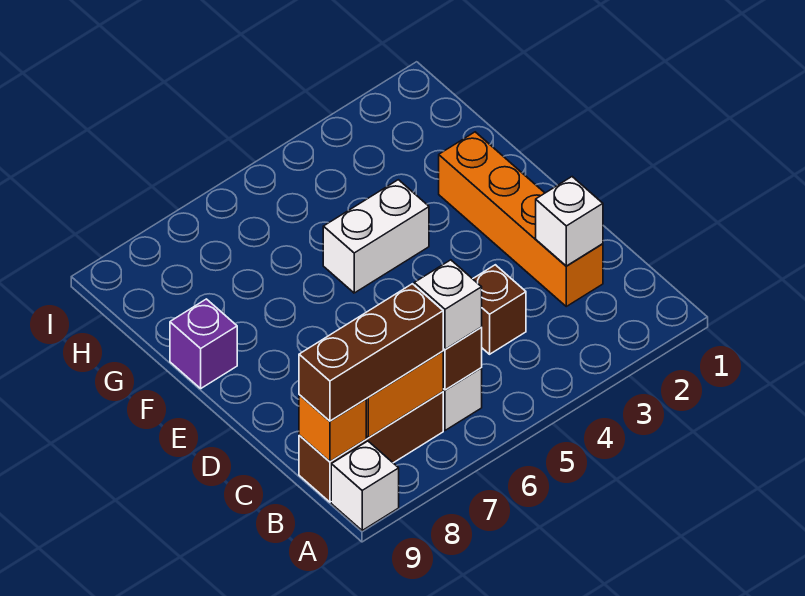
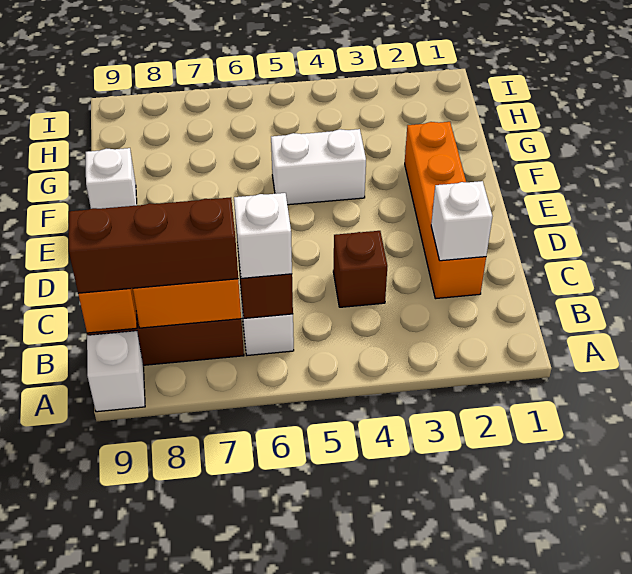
purple 1x1 brick [170,299,237,388] -> white 1x1 brick [86,148,137,209]

